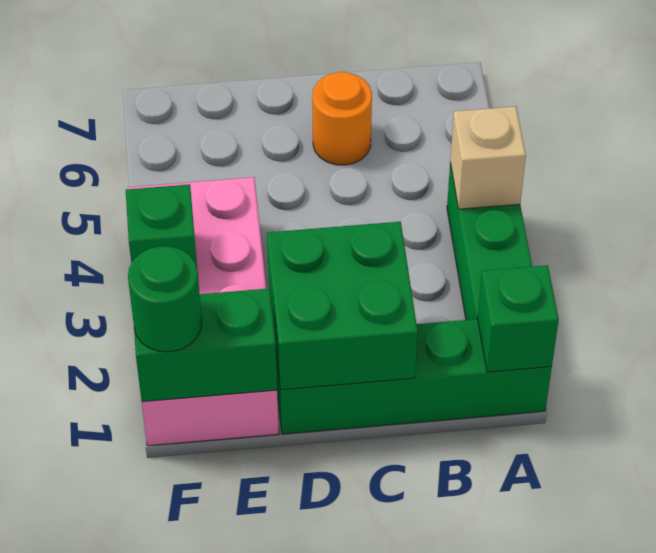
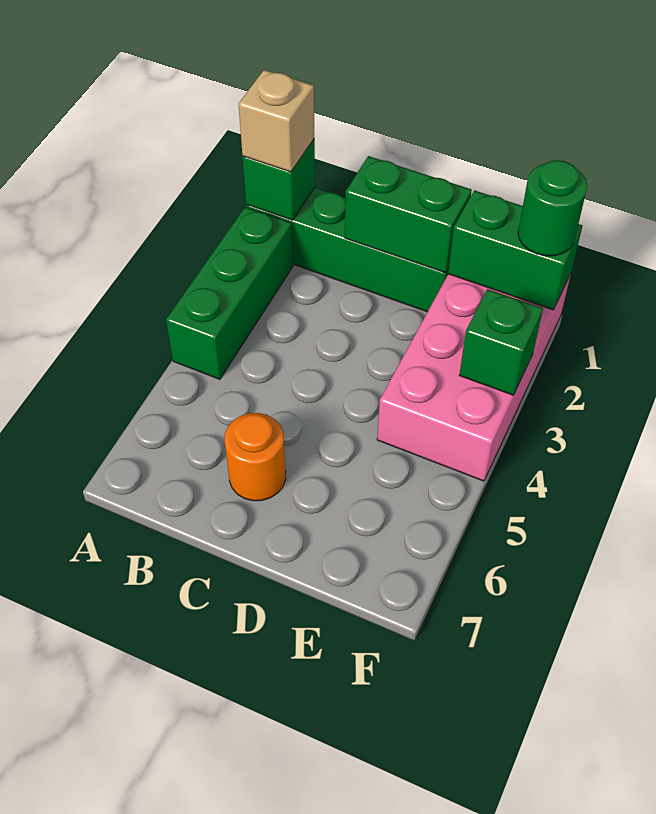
tan 1x1 brick [450,106,526,209] -> tan 1x1 brick moved to [239,70,314,172]
green 2x2 brick [267,222,418,390] -> green 1x2 brick [345,156,472,273]

